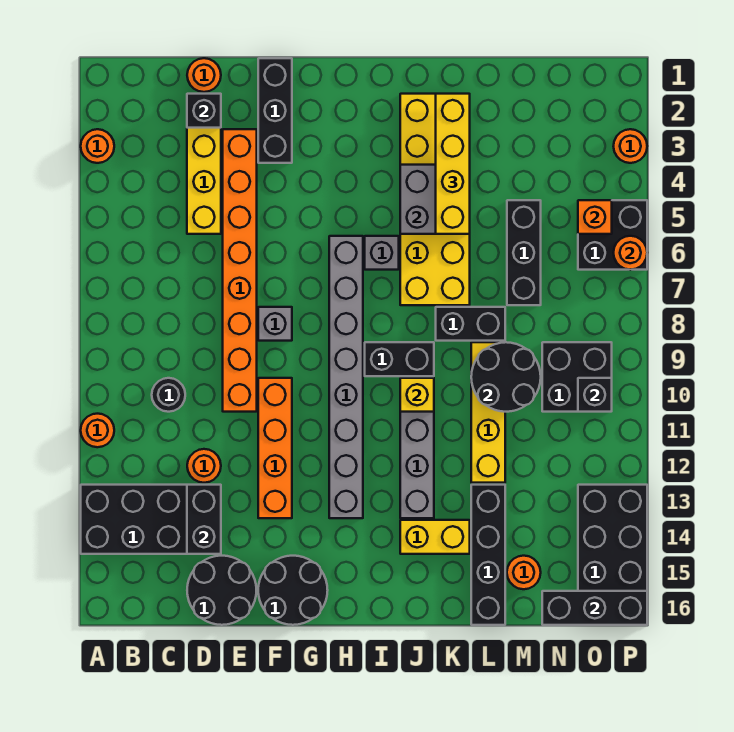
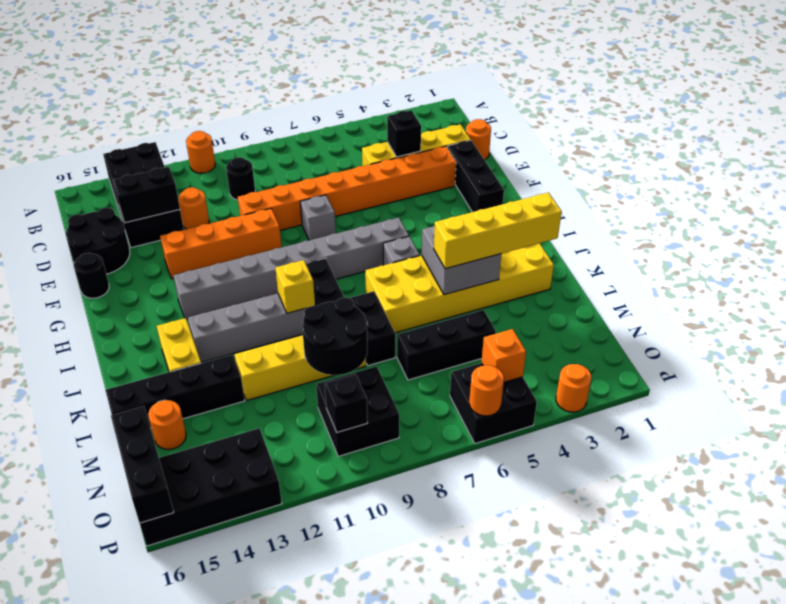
orange 1x1 round brick [81,129,114,163] -> none
black 1x1 brick [187,94,221,128] -> black 1x1 brick moved to [387,110,421,157]
black 1x3 brick [258,58,292,163] -> black 1x3 brick turned to [447,140,504,212]
black 2x2 round brick [258,556,328,625] -> black 1x1 round brick [74,253,109,298]

